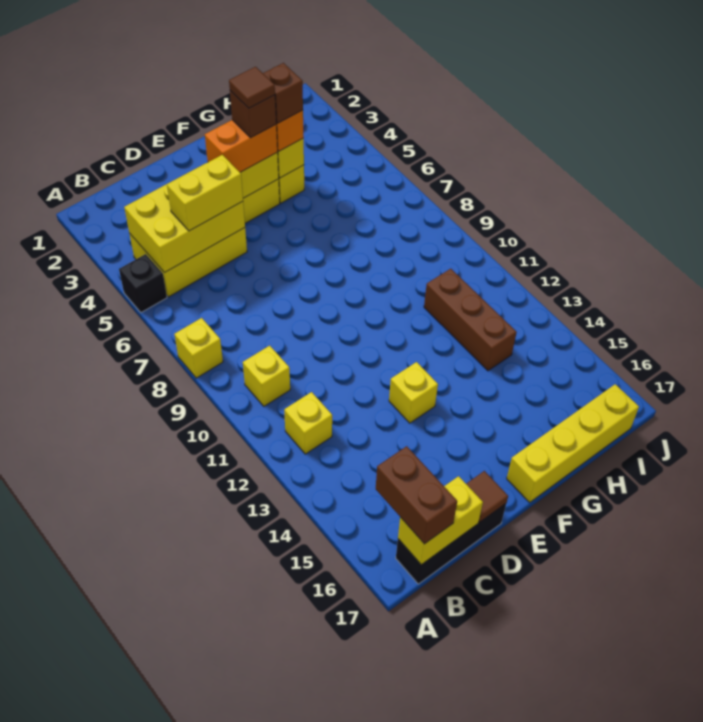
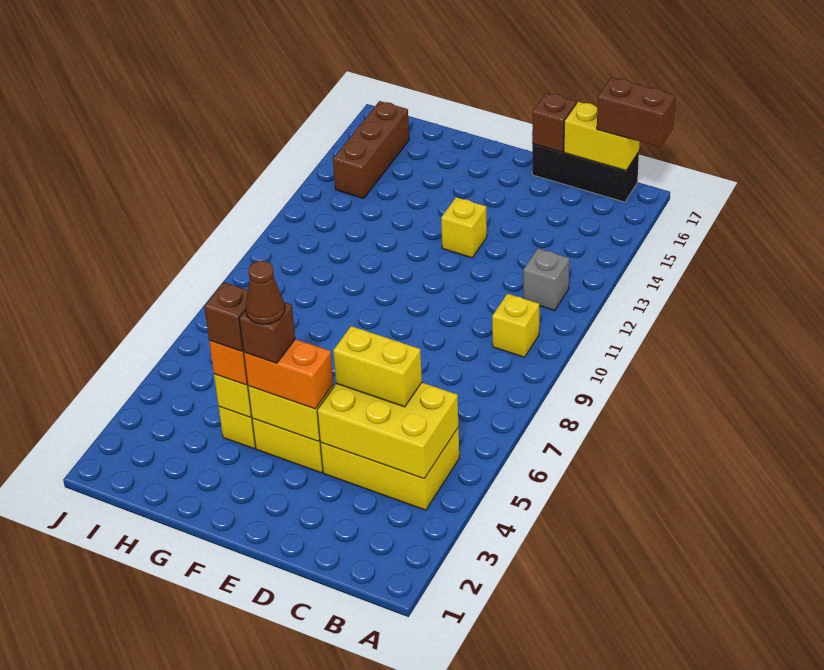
black 1x1 brick [119,254,167,312] -> none
yellow 1x1 brick [174,318,223,378] -> none
yellow 1x1 brick [284,392,332,454] -> grey 1x1 brick [523,248,569,311]
brown 1x2 brick [376,446,457,544] -> brown 1x2 brick turned to [597,77,675,147]
brown 1x1 tile [466,471,508,522] -> brown 1x1 brick [532,93,576,152]
brown 1x1 tile [229,67,275,108] -> brown 1x1 cone [246,261,285,324]
yellow 1x4 brick [507,384,639,502] -> none
brown 1x3 brick [424,269,517,371] -> brown 1x3 brick moved to [333,101,409,199]

